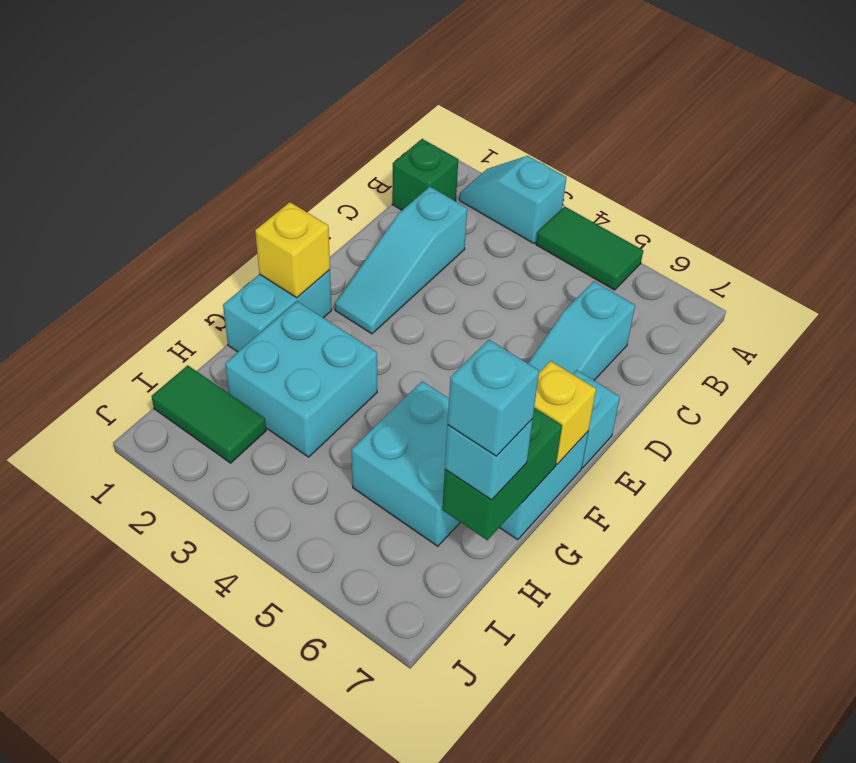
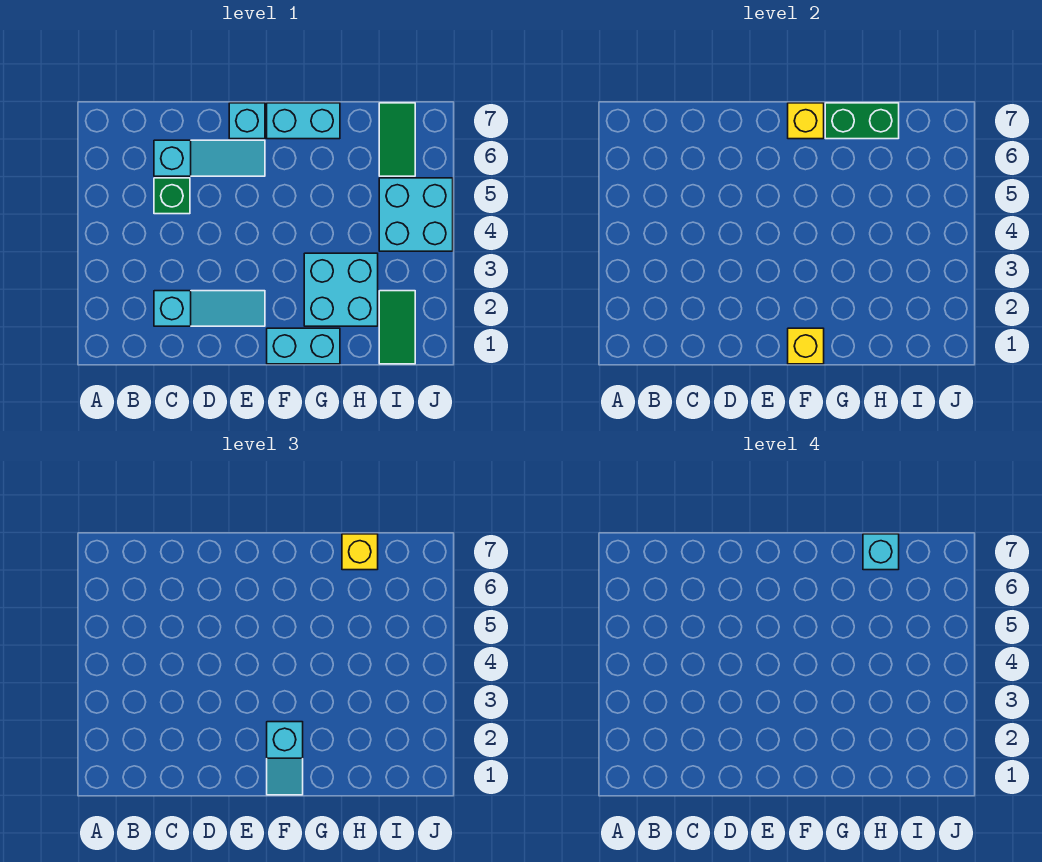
cyan 1x2 slope [459,156,566,243] -> cyan 1x2 slope moved to [267,722,303,795]
green 1x2 tile [536,206,643,290] -> green 1x2 tile moved to [379,103,415,176]
green 1x1 brick [392,139,458,210] -> green 1x1 brick moved to [154,178,190,214]
cyan 2x2 brick [352,381,460,546] -> cyan 2x2 brick moved to [379,178,453,251]
cyan 1x1 brick [445,419,533,500] -> yellow 1x1 brick [342,534,378,570]

